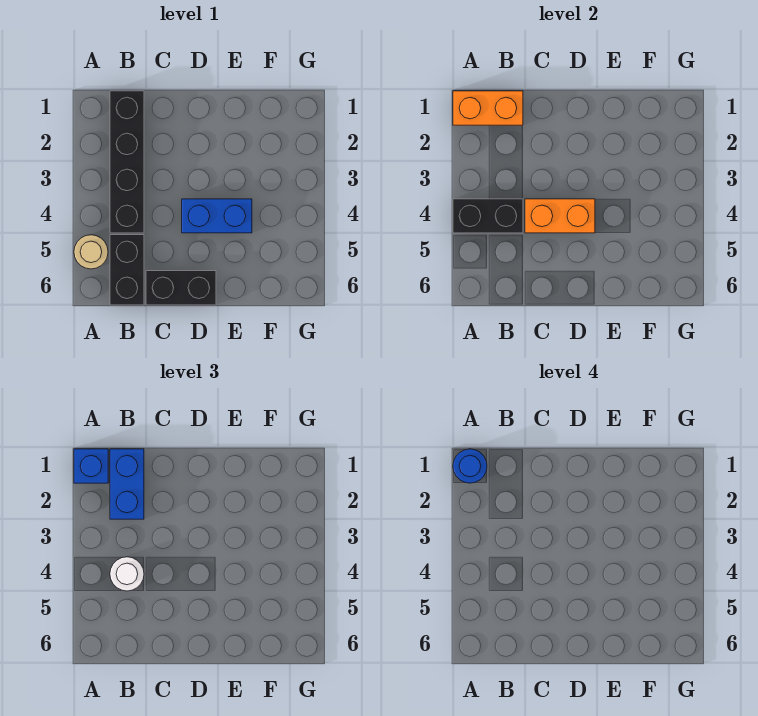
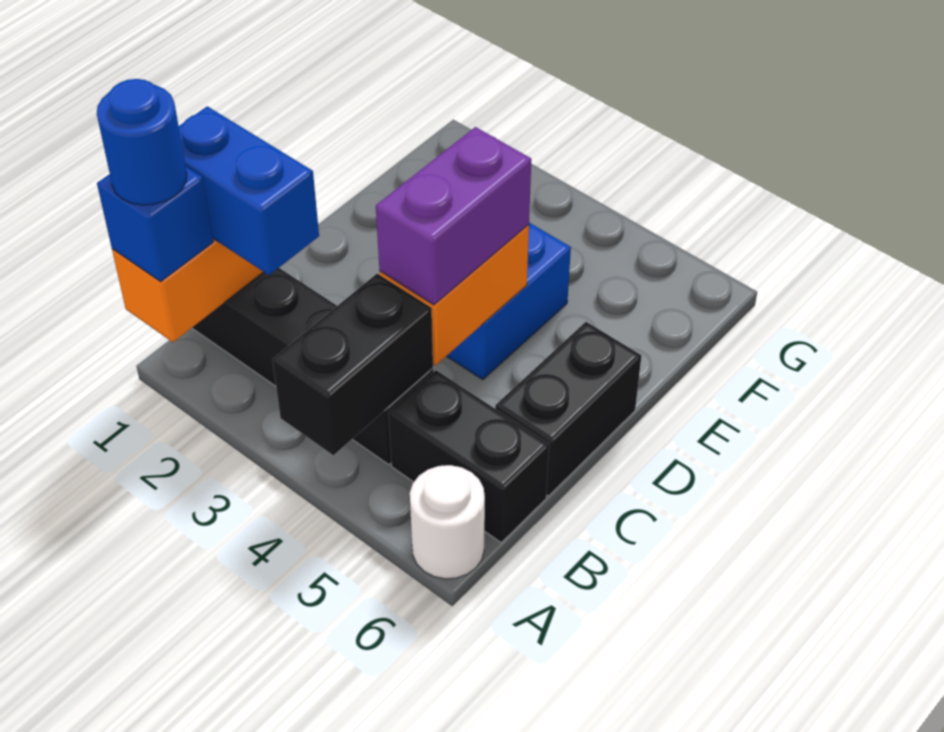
tan 1x1 round brick [74,235,108,269] -> none
white 1x1 round brick [110,557,144,591] -> white 1x1 round brick moved to [410,465,485,579]
none -> purple 1x2 brick [376,127,531,305]

